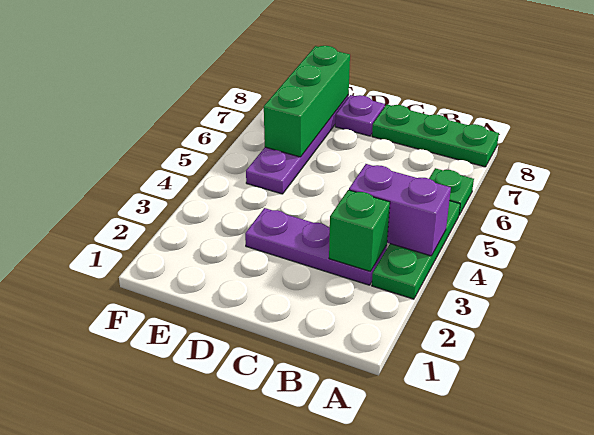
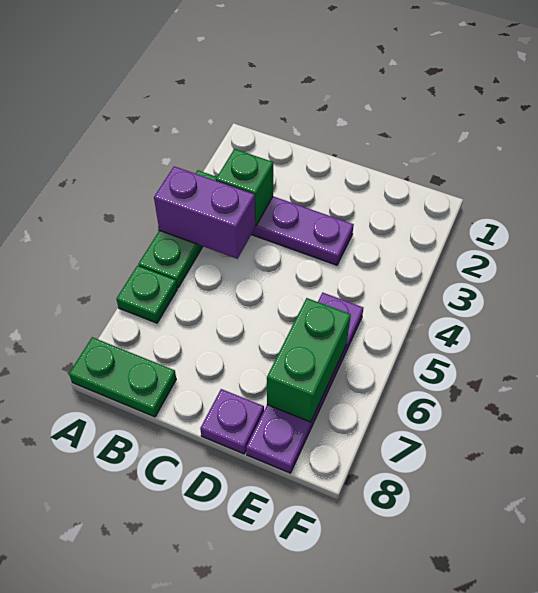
green 1x3 plate [372,105,499,167] -> green 1x2 plate [69,337,176,417]
green 1x3 brick [264,46,350,157] -> green 1x2 brick [267,298,351,422]

